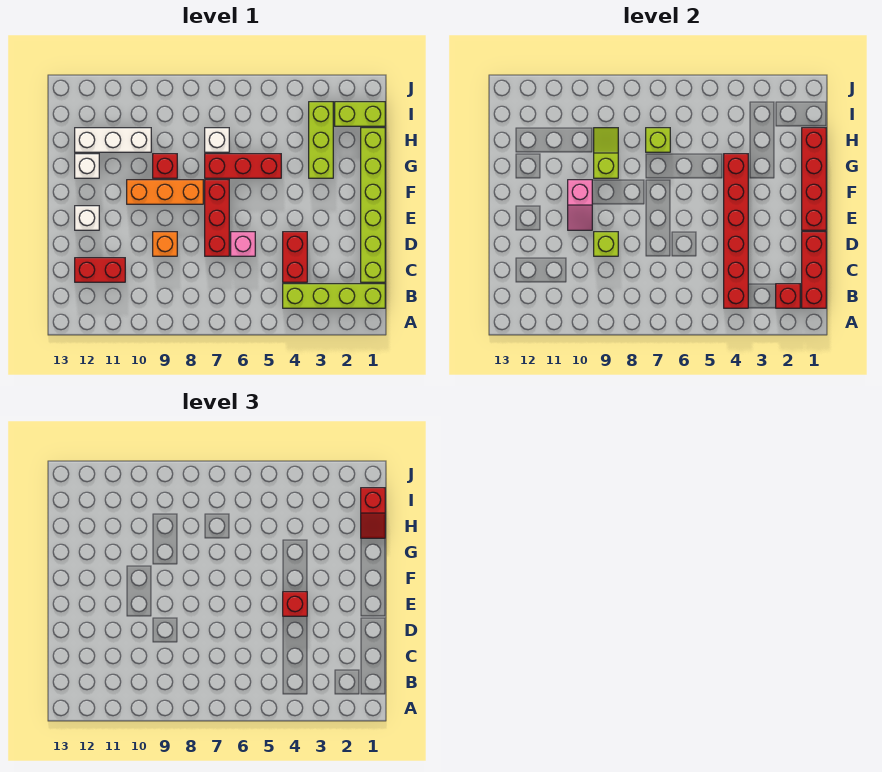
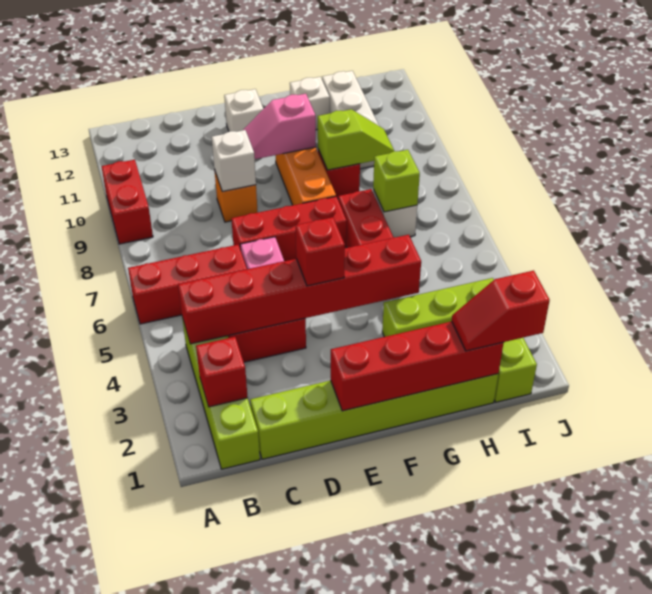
red 1x3 brick [802,232,826,308] -> red 1x3 brick moved to [128,245,247,324]
red 1x2 brick [75,258,125,282] -> red 1x2 brick moved to [101,160,153,244]
lime 1x1 brick [594,232,618,256] -> white 1x1 brick [212,130,256,192]

